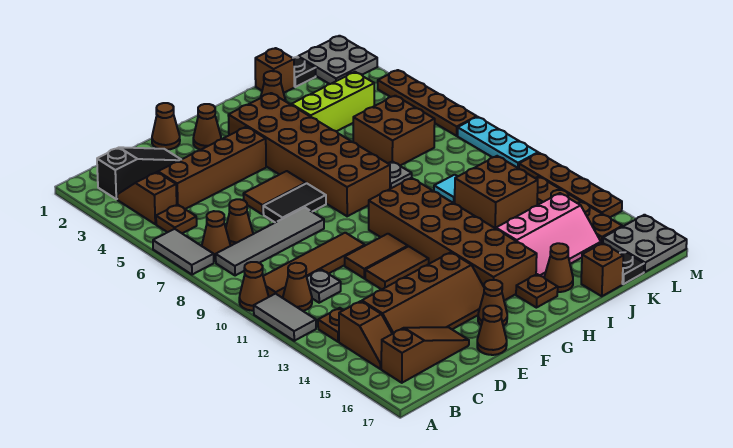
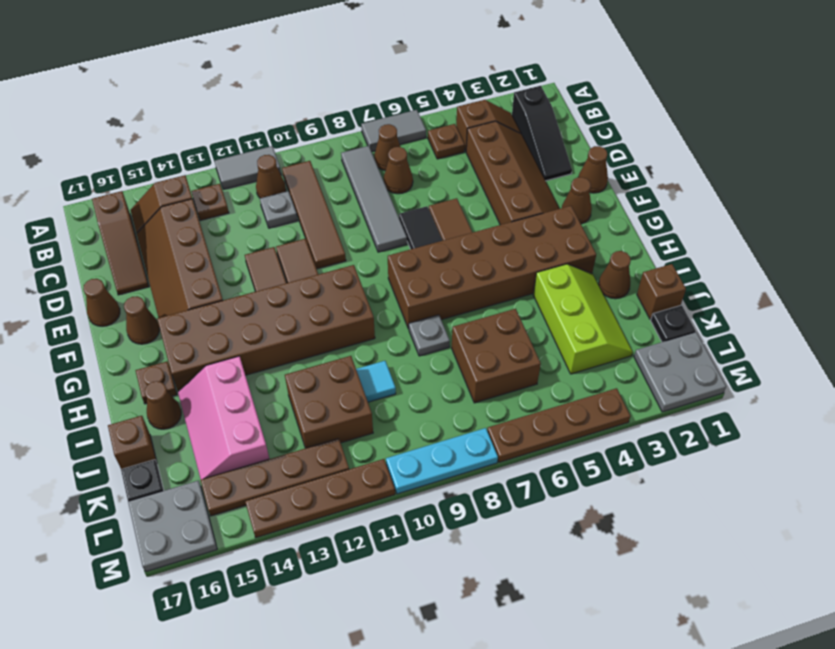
brown 1x1 cone [239,262,269,311] -> none

